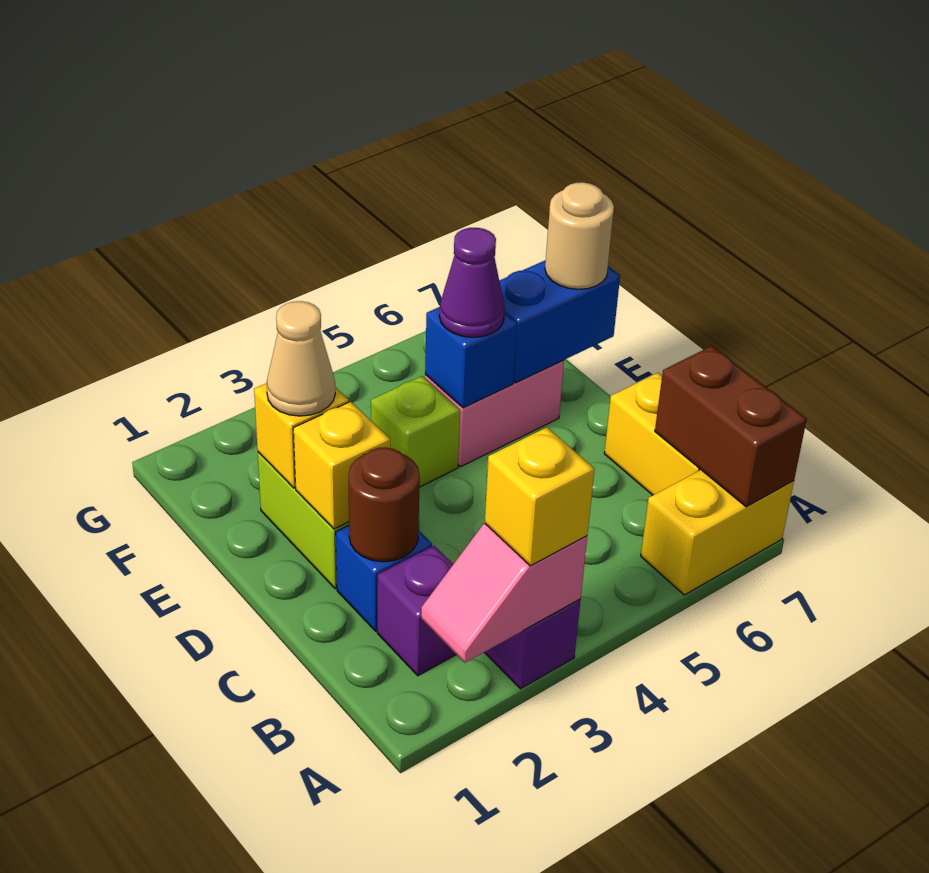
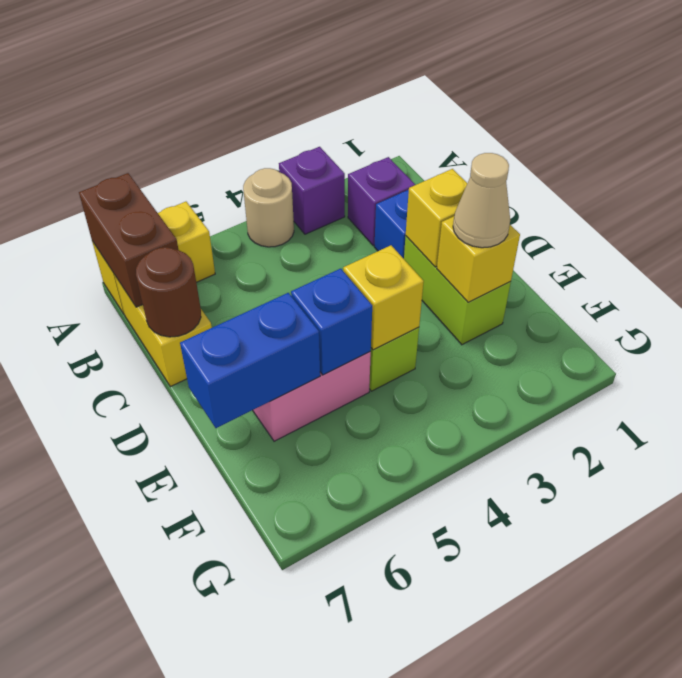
pink 1x2 slope [421,524,587,663] -> none
yellow 1x1 brick [485,427,595,566] -> yellow 1x1 brick moved to [343,245,424,350]
brown 1x1 round brick [348,447,420,562] -> brown 1x1 round brick moved to [136,247,201,337]
purple 1x1 cone [439,228,505,337] -> none
tan 1x1 round brick [545,182,614,289] -> tan 1x1 round brick moved to [243,168,294,247]

